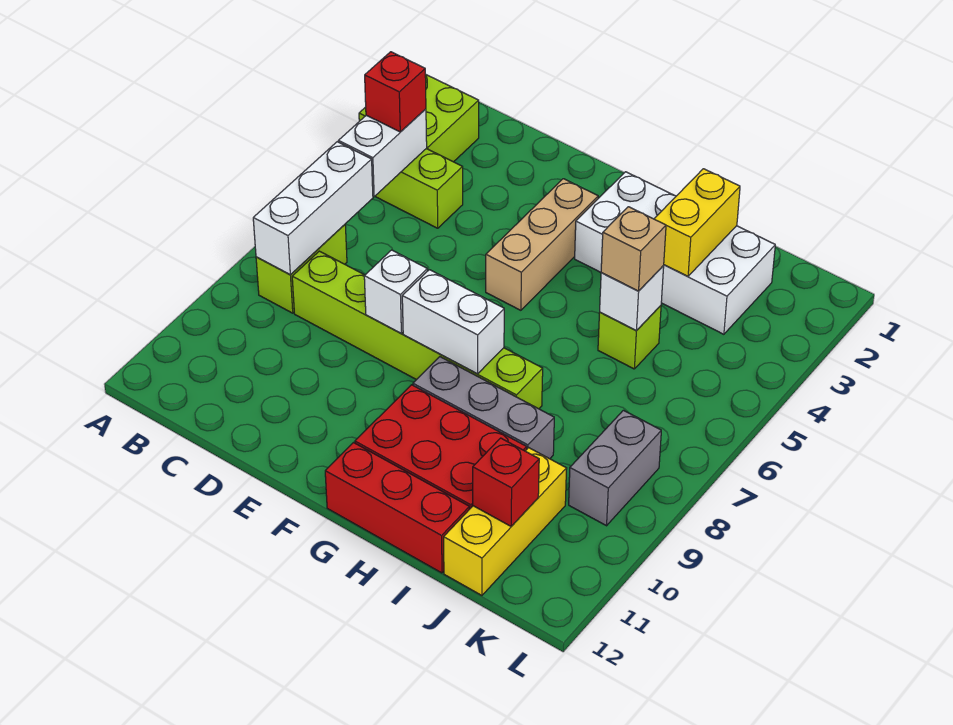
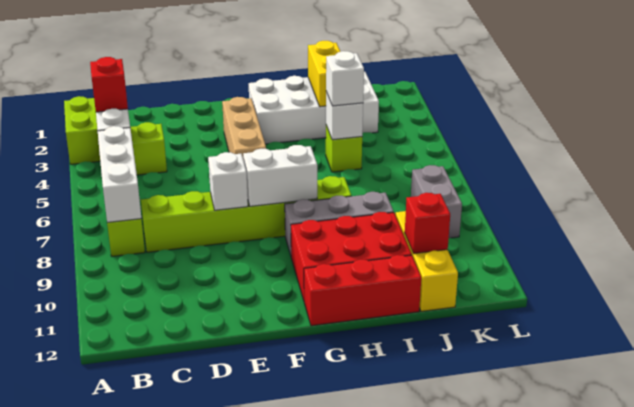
tan 1x1 brick [601,207,666,291] -> white 1x1 brick [326,51,364,106]

